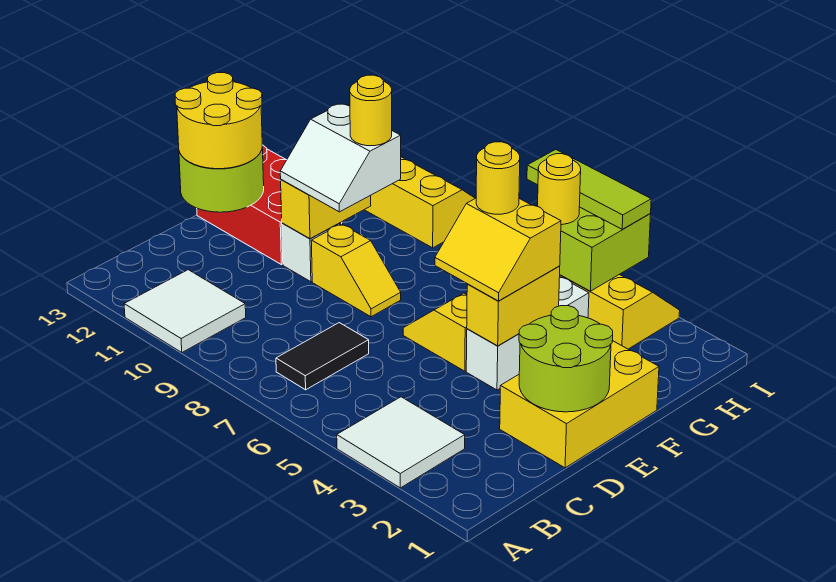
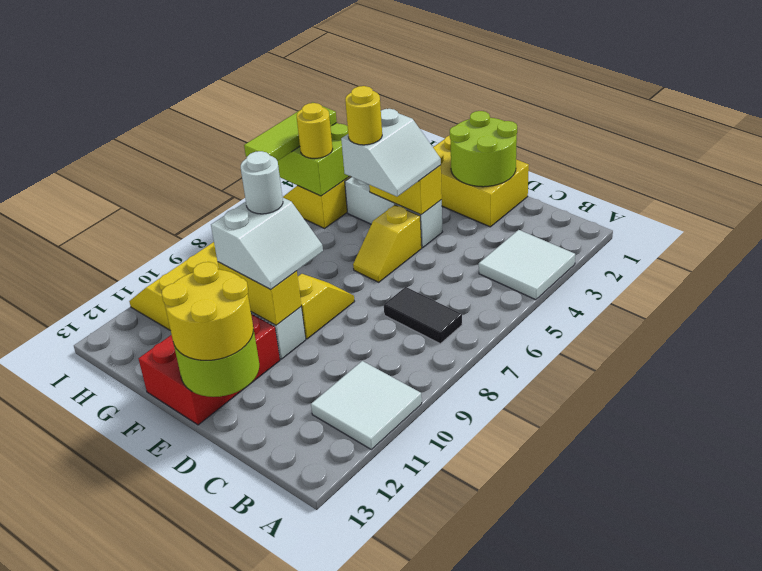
yellow 2x2 slope [435,198,561,301] -> white 2x2 slope [341,109,441,196]
yellow 1x1 round brick [350,75,392,146] -> white 1x1 round brick [241,151,283,214]

